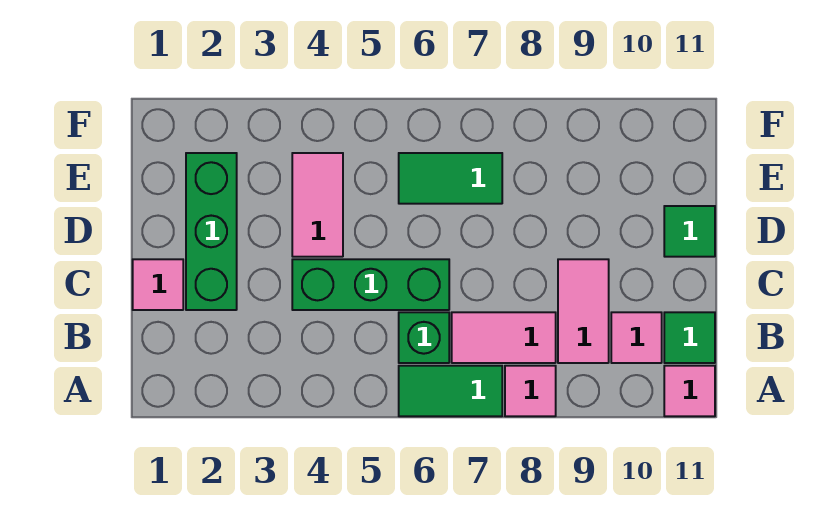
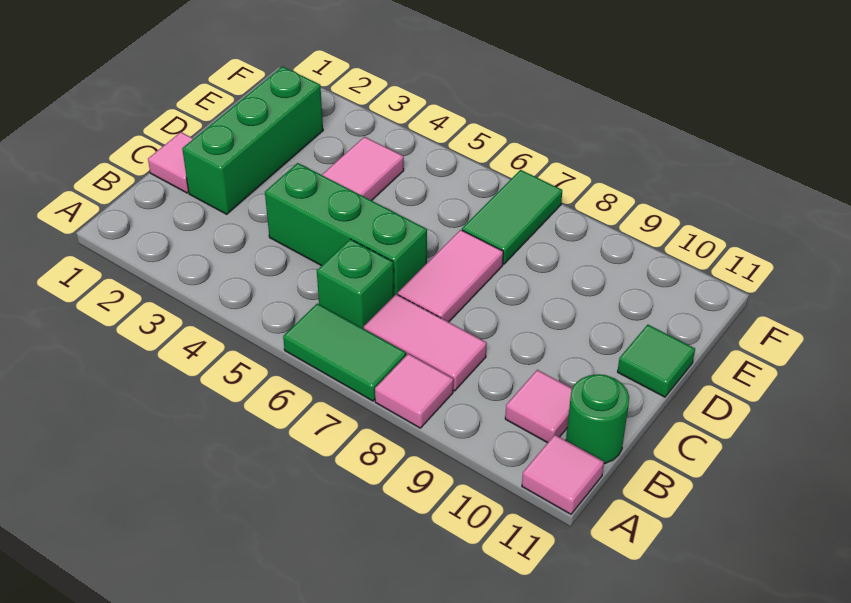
pink 1x2 tile [558,259,609,363] -> pink 1x2 tile moved to [398,230,503,322]
green 1x1 tile [664,312,715,363] -> green 1x1 round brick [566,374,629,464]
green 1x2 tile [399,153,502,204] -> green 1x2 tile turned to [462,170,562,264]

